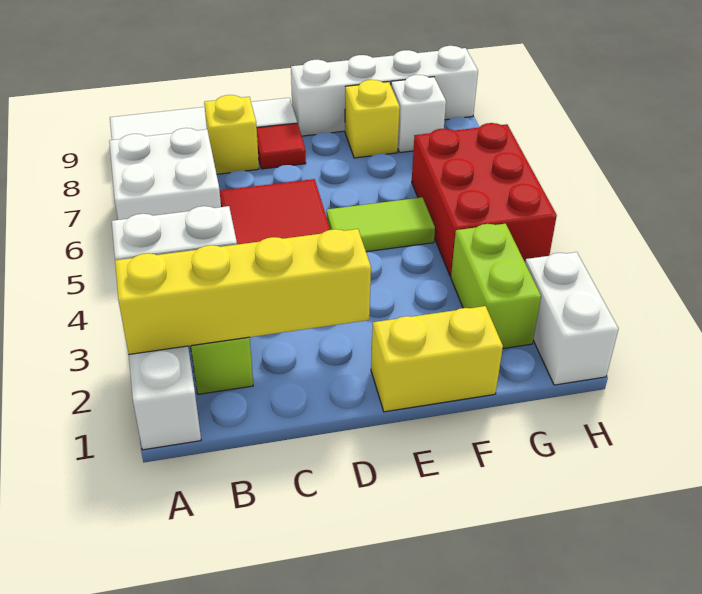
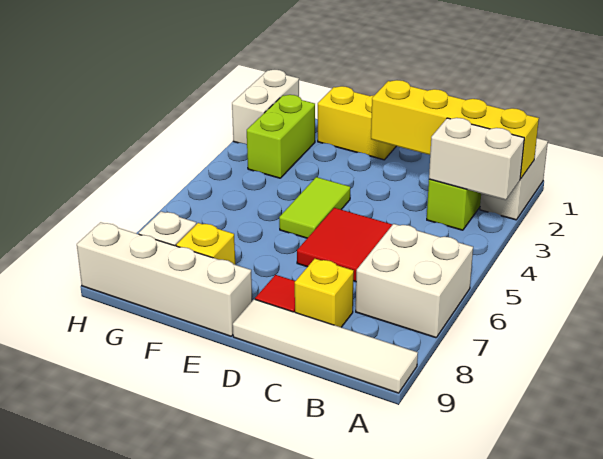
lime 1x2 tile [327,197,435,252] -> lime 1x2 tile turned to [279,177,350,238]
red 2x3 brick [412,123,557,276] -> none

